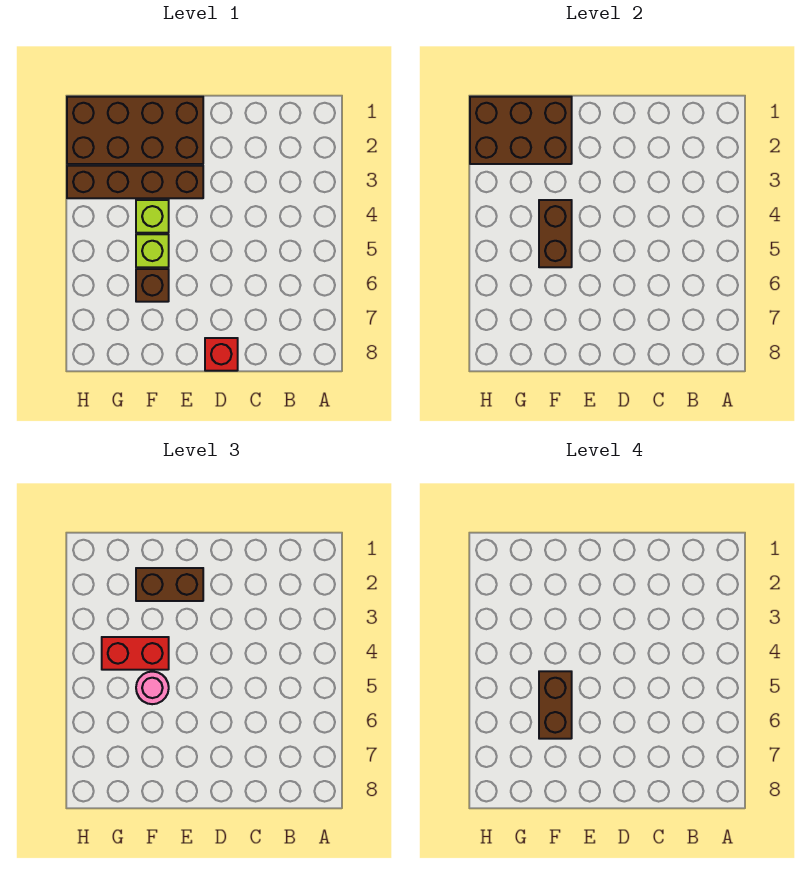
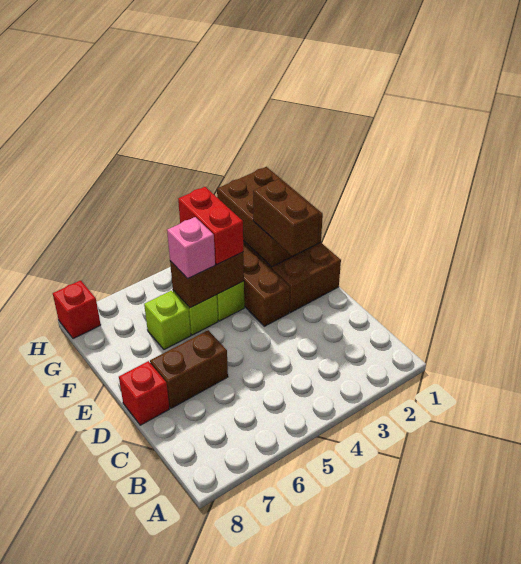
pink 1x1 round brick [136,672,169,704] -> pink 1x1 brick [167,217,215,279]
brown 1x2 brick [539,671,572,739] -> brown 1x2 brick moved to [150,330,228,408]
brown 1x1 brick [136,269,169,302] -> lime 1x1 brick [144,291,191,350]
none -> red 1x1 brick [53,280,101,339]

